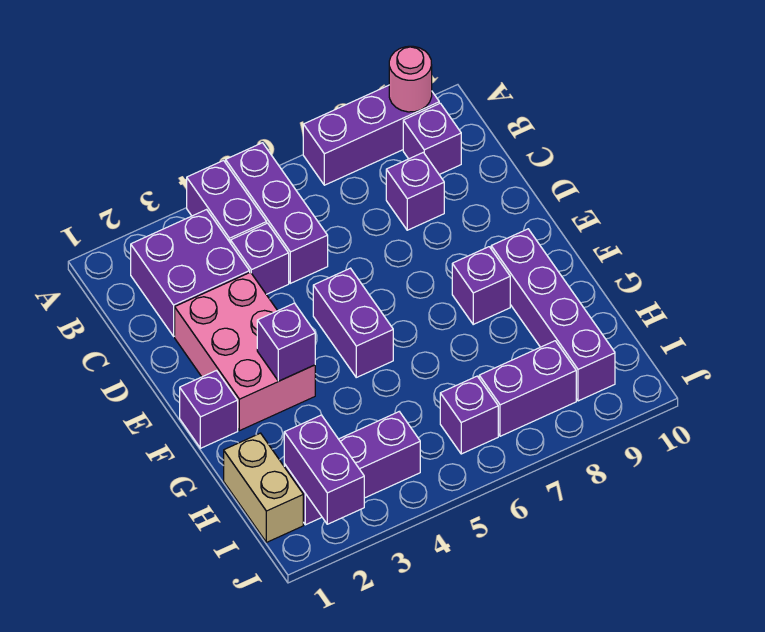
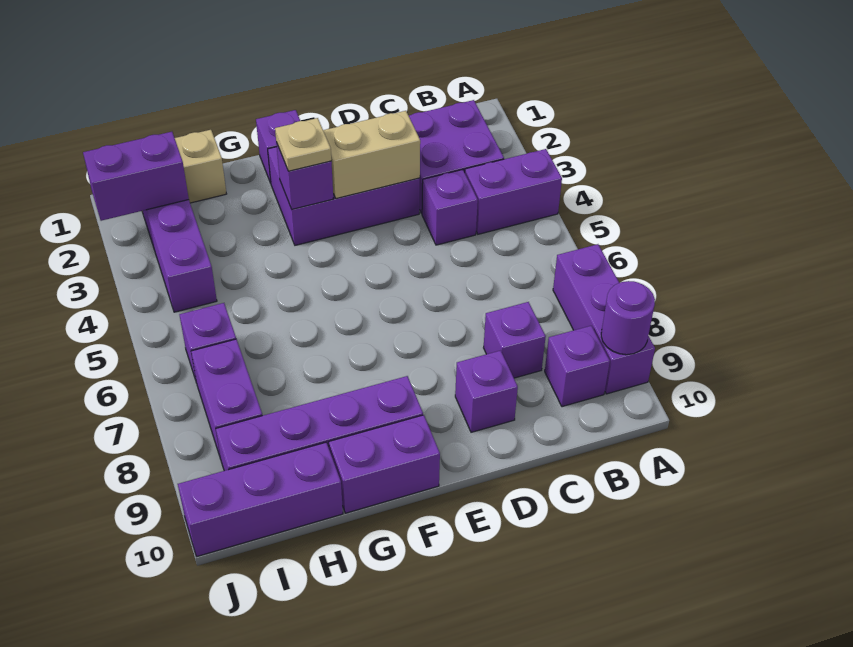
purple 1x3 brick [226,143,328,283] -> purple 1x3 brick moved to [178,442,343,556]
pink 1x1 round brick [389,46,432,112] -> purple 1x1 round brick [601,281,655,355]
pink 2x3 brick [175,272,315,431] -> purple 2x3 brick [268,147,420,245]
none -> tan 1x2 brick [323,111,420,199]
purple 1x2 brick [313,268,393,377] -> purple 1x2 brick moved to [329,415,440,513]
none -> tan 1x1 plate [275,118,331,171]
purple 1x1 brick [452,247,510,324] -> purple 1x1 brick moved to [455,350,518,432]

